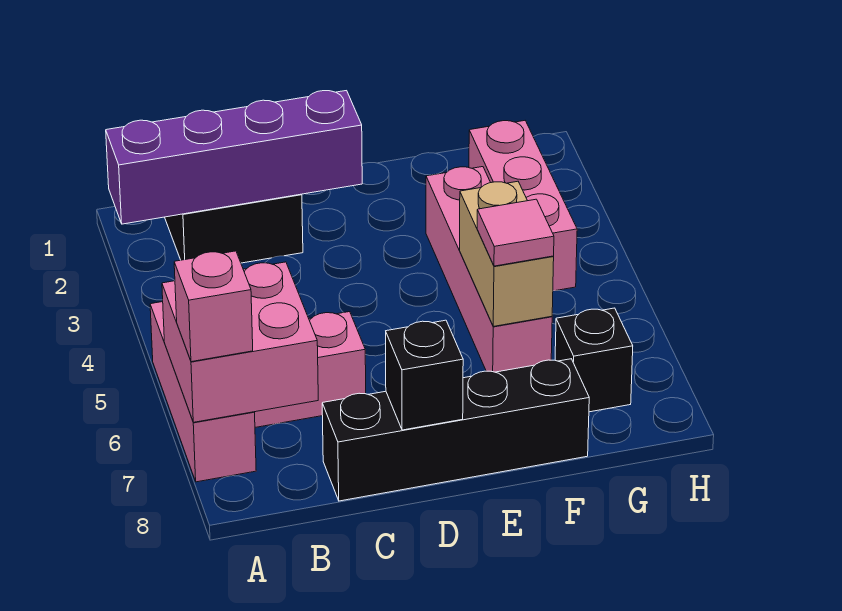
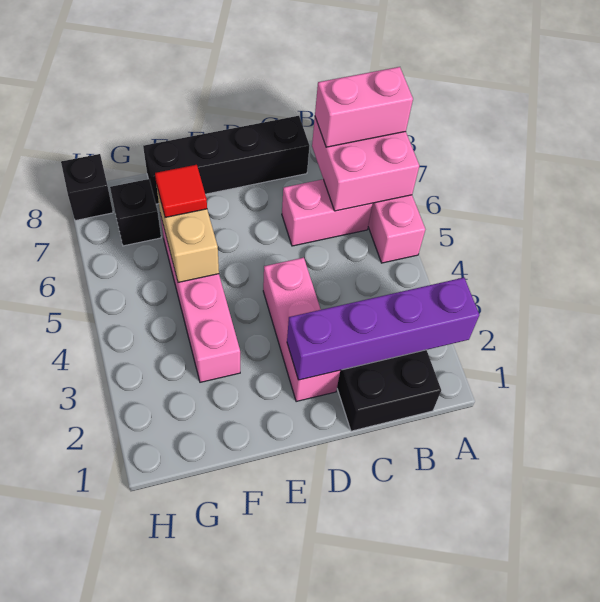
pink 1x1 brick [174,251,253,362] -> pink 1x2 brick [315,67,413,147]
black 1x1 brick [386,320,463,430] -> black 1x1 brick moved to [61,154,113,221]
pink 1x1 tile [477,199,554,266] -> red 1x1 tile [155,165,207,217]
pink 1x3 brick [469,121,577,291] -> pink 1x3 brick moved to [263,258,340,402]

